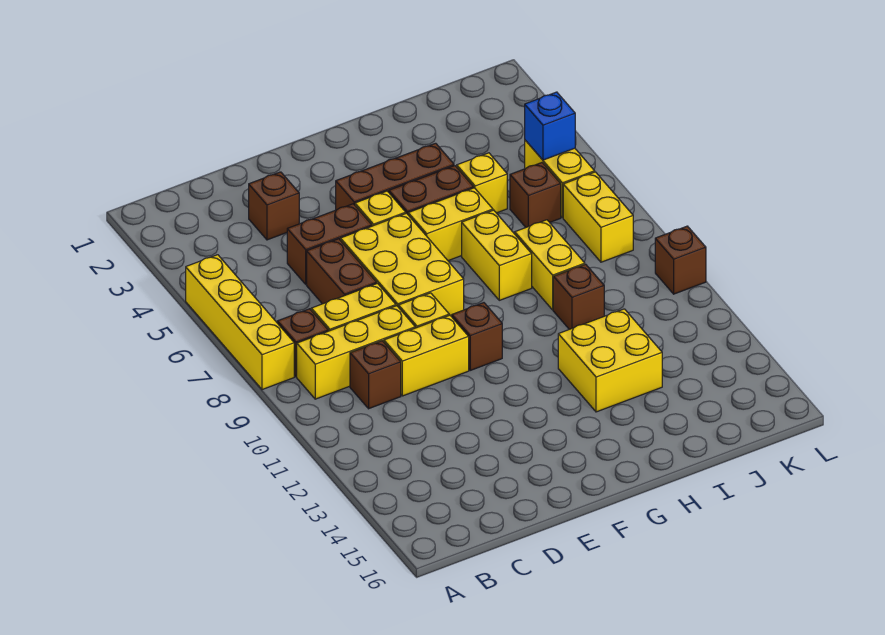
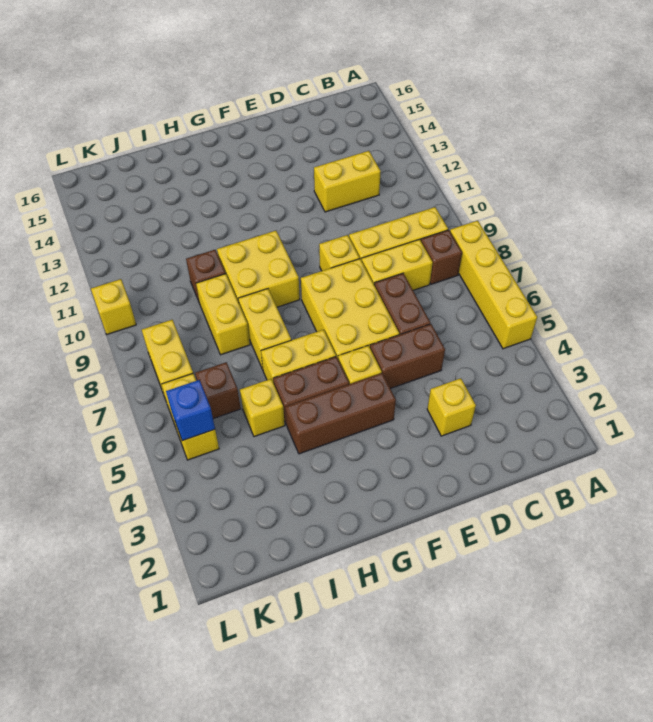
brown 1x1 brick [350,341,401,409] -> none
brown 1x1 brick [249,172,299,240] -> yellow 1x1 brick [427,378,476,436]
yellow 1x2 brick [384,315,469,396] -> yellow 1x2 brick moved to [314,151,381,212]
brown 1x1 brick [452,303,502,370] -> none
yellow 2x2 brick [558,309,662,412] -> yellow 2x2 brick moved to [217,231,300,307]
brown 1x1 brick [655,226,706,294] -> yellow 1x1 brick [91,279,136,334]

